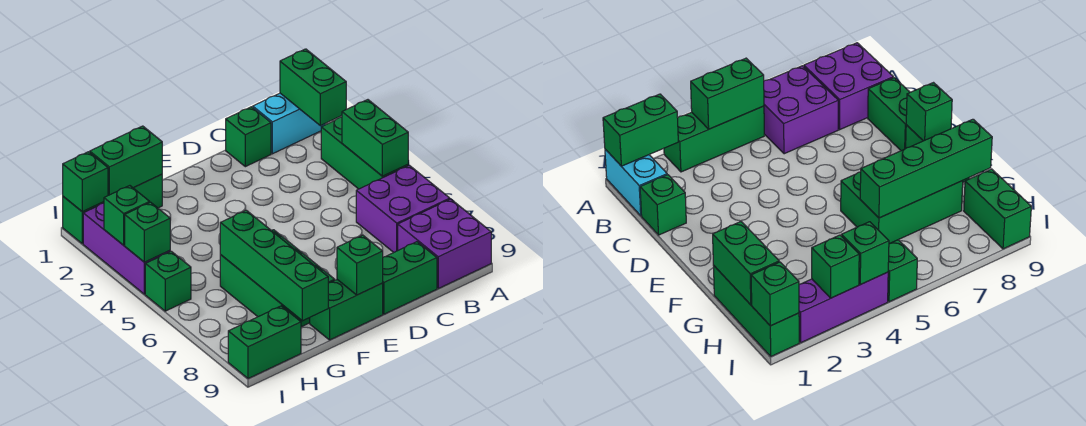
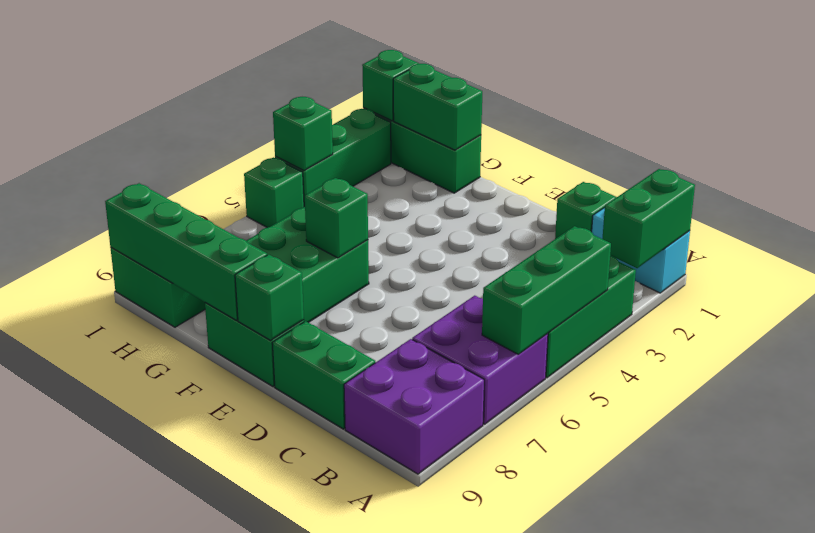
green 1x2 brick [342,100,408,176] -> green 1x3 brick [482,226,611,354]
green 1x4 brick [220,210,328,321] -> green 1x4 brick turned to [105,183,267,320]
purple 1x3 brick [83,203,170,294] -> green 1x3 brick [275,109,391,207]
green 1x1 brick [104,186,150,245] -> green 1x1 brick moved to [305,178,368,258]

